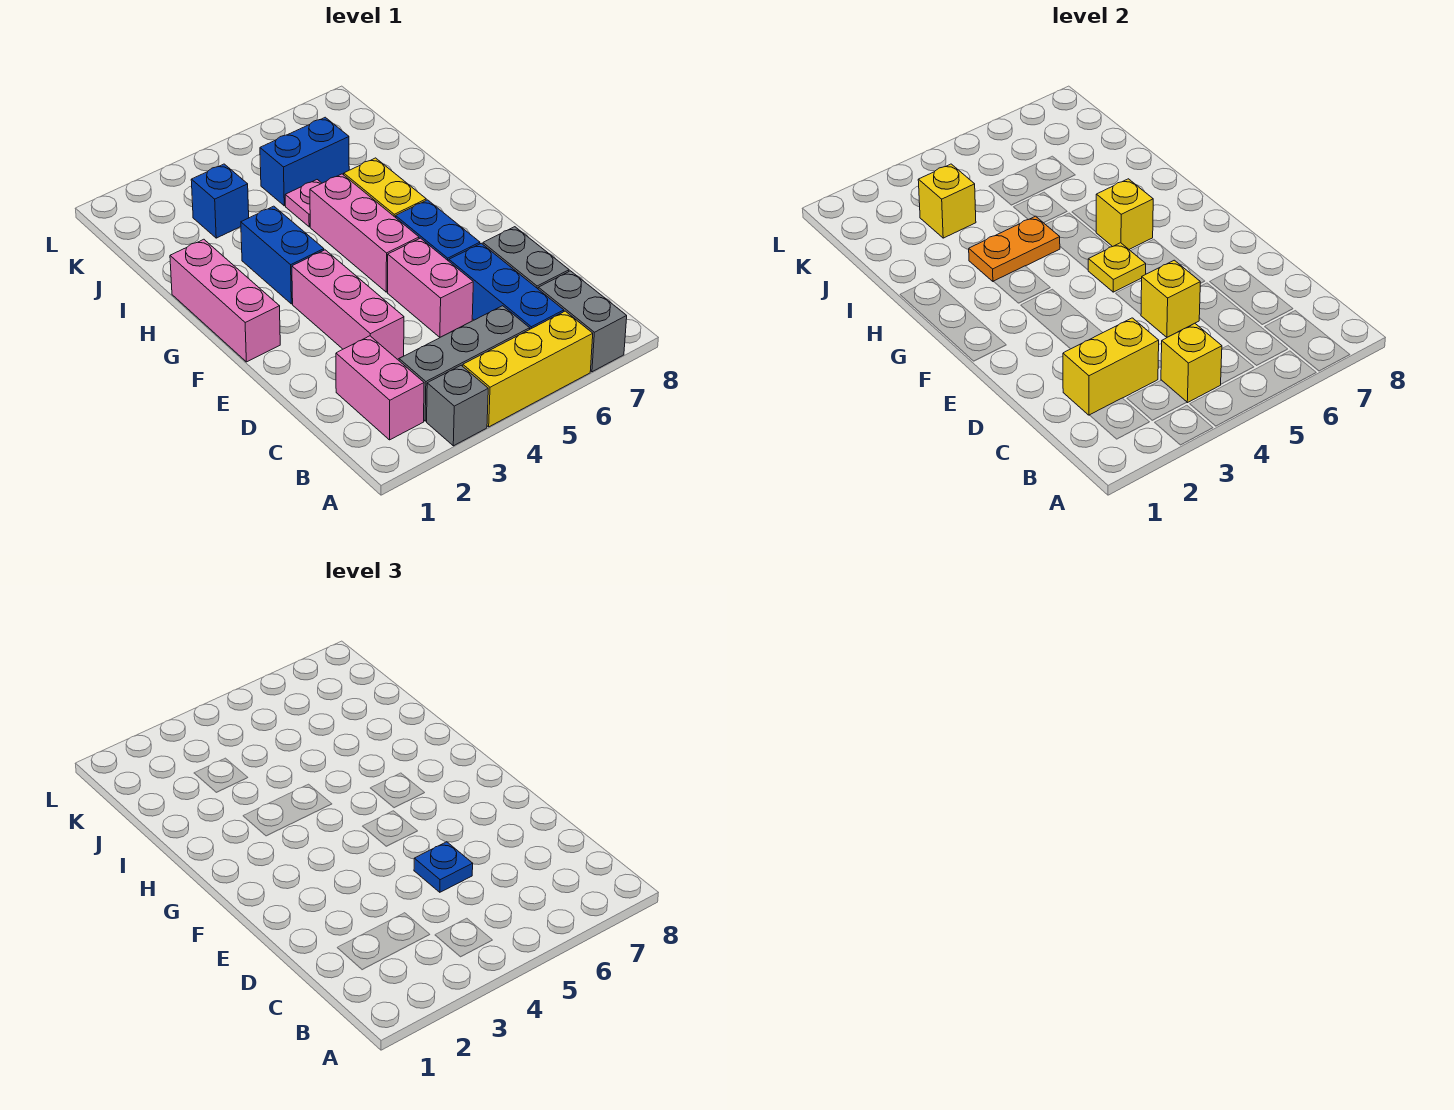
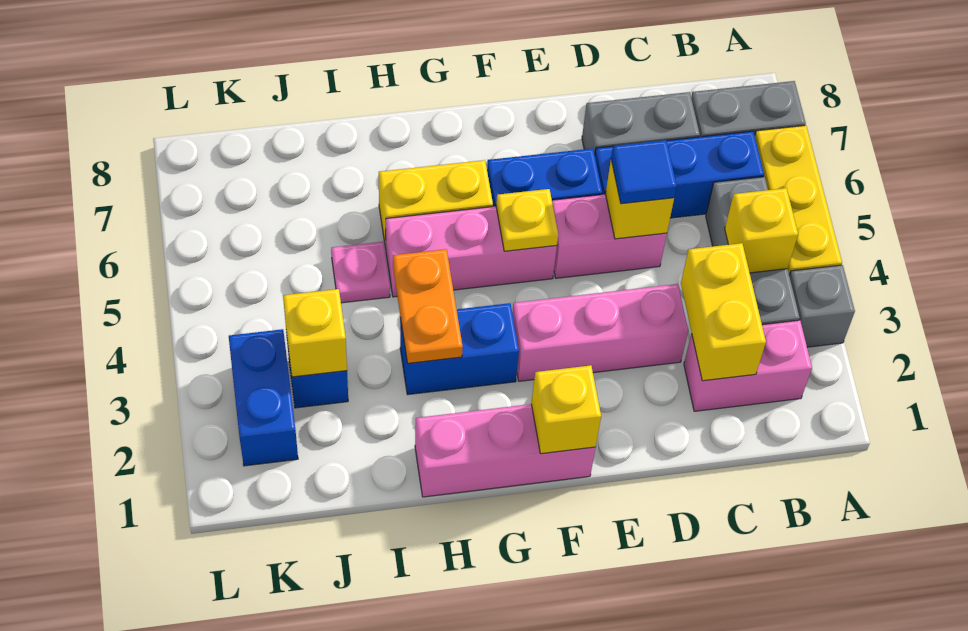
blue 1x1 plate [414,842,473,892] -> blue 1x1 tile [611,140,677,204]
yellow 1x1 brick [1096,179,1153,249] -> yellow 1x1 brick moved to [531,365,601,454]
blue 1x2 brick [260,117,349,206] -> blue 1x2 brick moved to [229,329,298,466]

